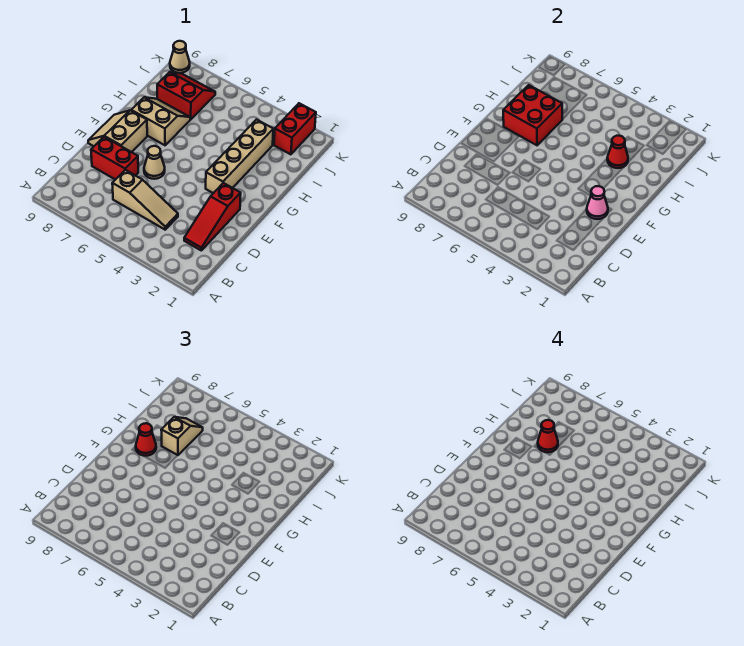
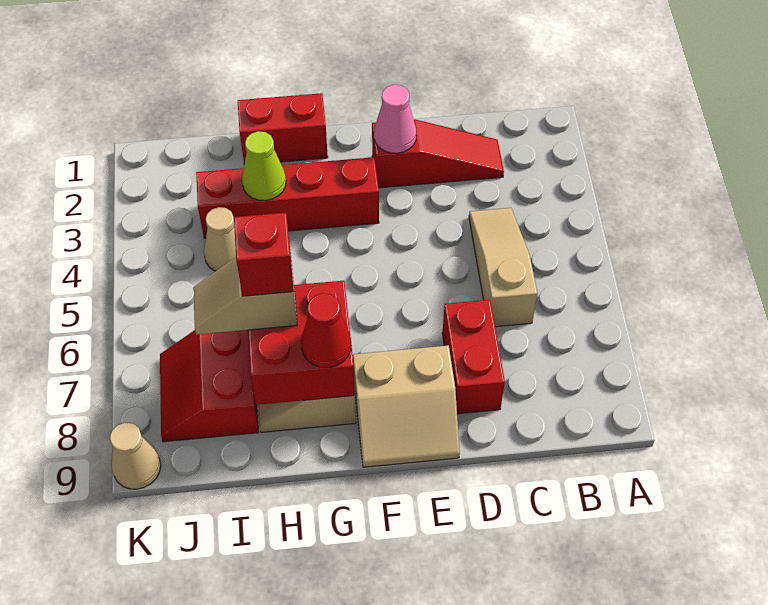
tan 1x1 cone [144,146,165,179] -> tan 1x1 cone moved to [204,207,236,271]
tan 1x4 brick [206,120,273,193] -> red 1x4 brick [196,157,379,238]
red 1x1 cone [607,136,628,168] -> lime 1x1 cone [242,131,286,200]
red 1x1 cone [538,420,558,452] -> red 1x1 brick [234,213,294,296]
red 1x2 brick [274,103,316,154] -> red 1x2 brick moved to [238,93,328,164]

